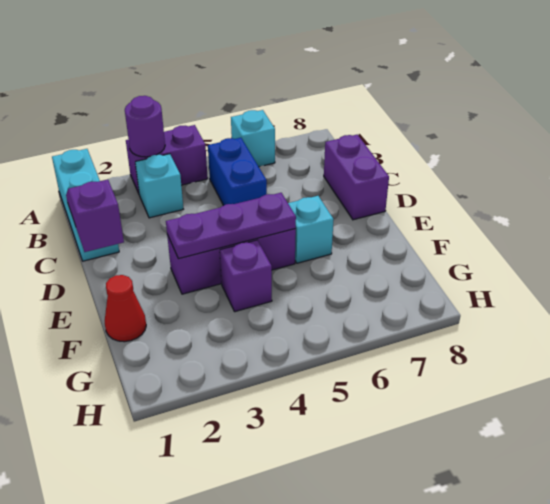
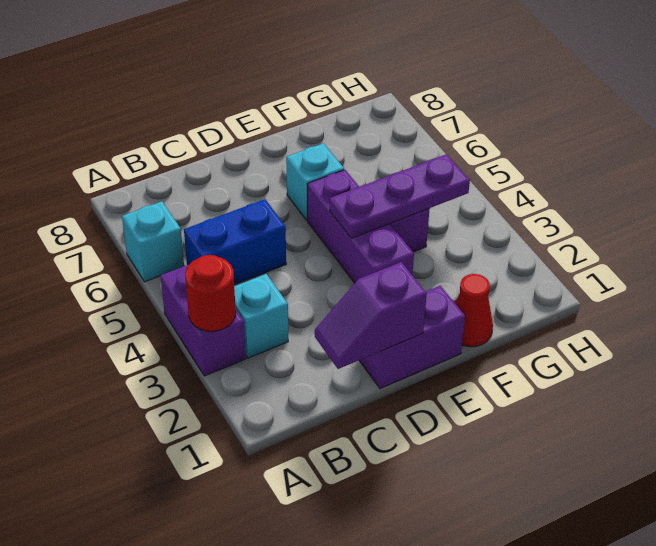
cyan 1x3 brick [52,149,119,261] -> none
purple 1x1 round brick [125,96,165,157] -> red 1x1 round brick [185,255,236,331]
purple 1x2 brick [324,135,389,220] -> purple 1x2 brick moved to [359,286,465,389]
purple 1x3 plate [166,193,296,259] -> purple 1x3 plate turned to [330,154,470,238]

